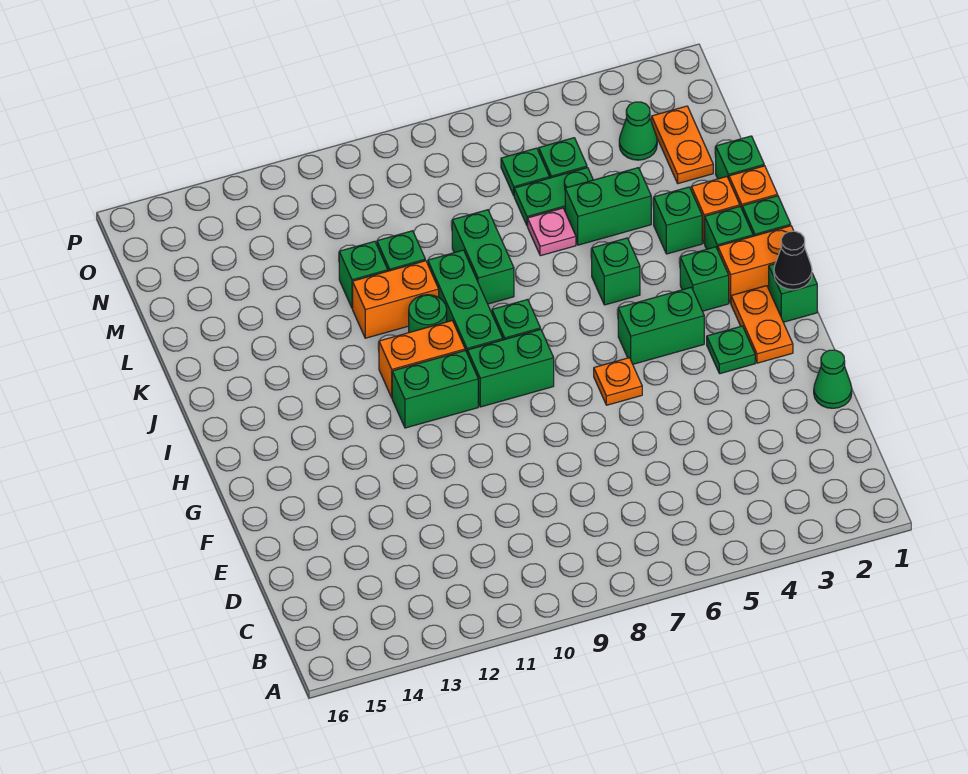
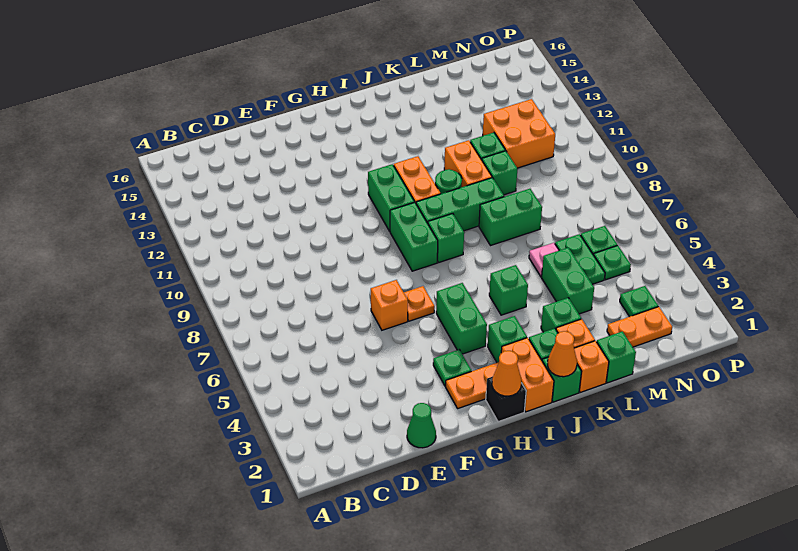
none -> orange 1x1 brick [371,280,408,330]
green 1x1 brick [769,264,817,322] -> black 1x1 brick [486,377,526,422]
black 1x1 cone [774,231,812,290] -> orange 1x1 cone [492,351,521,396]
none -> orange 1x1 cone [548,331,577,377]
none -> orange 2x2 brick [483,99,555,168]
green 1x1 cone [619,102,657,160] -> green 1x1 plate [620,286,658,317]

